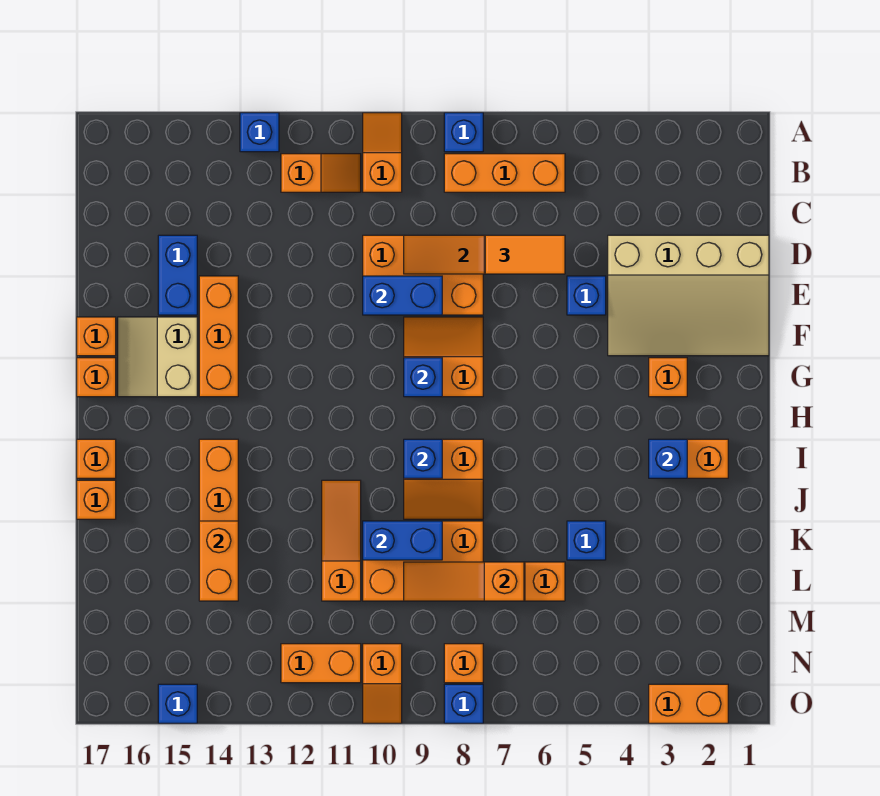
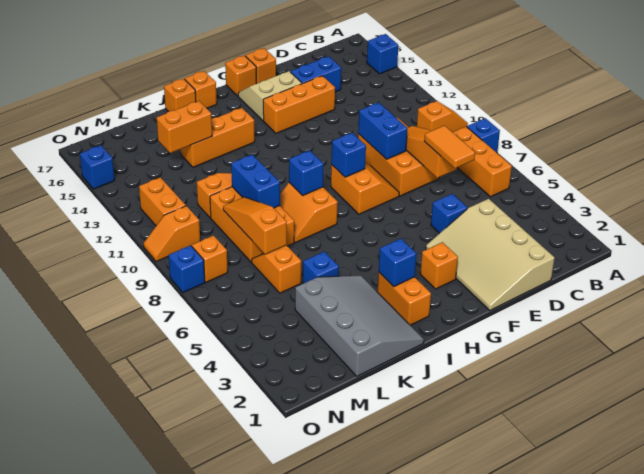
blue 1x1 brick [240,113,279,152] -> blue 1x1 brick moved to [367,34,398,74]
orange 1x2 slope [281,154,361,192] -> none
none -> grey 3x4 slope [295,276,424,376]
orange 1x2 brick [649,684,728,723] -> none

